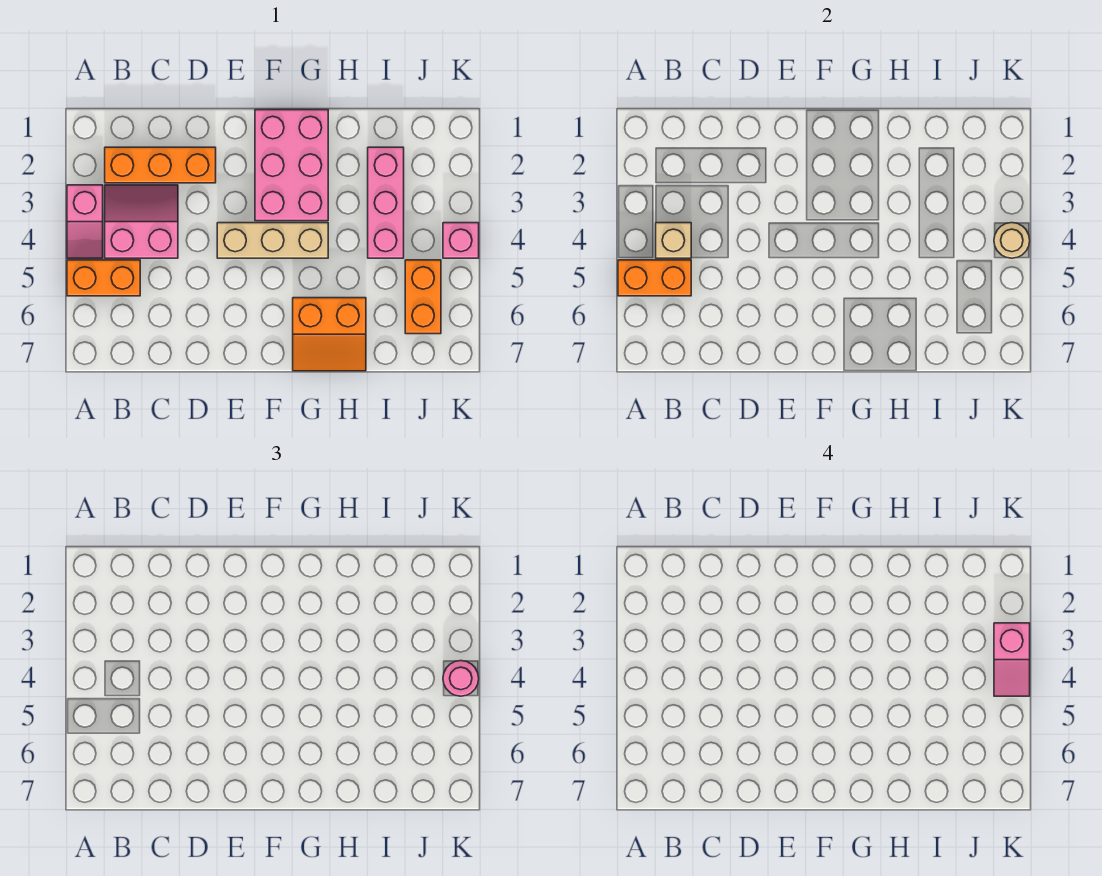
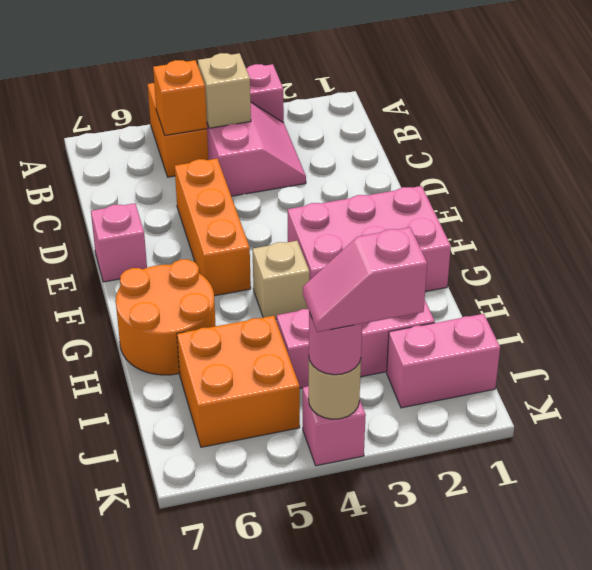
orange 1x2 brick [618,260,691,296] -> orange 1x1 brick [153,60,207,135]
orange 1x3 brick [105,147,216,183] -> orange 1x3 brick moved to [175,159,251,296]
tan 1x3 brick [217,223,328,258] -> tan 1x1 brick [253,241,310,319]
none -> pink 1x1 brick [91,203,147,282]
orange 2x2 slope [293,298,366,371] -> orange 2x2 round brick [116,259,216,375]
none -> pink 1x2 brick [387,314,500,408]
orange 1x2 brick [405,260,441,334] -> orange 2x2 brick [177,316,300,447]

